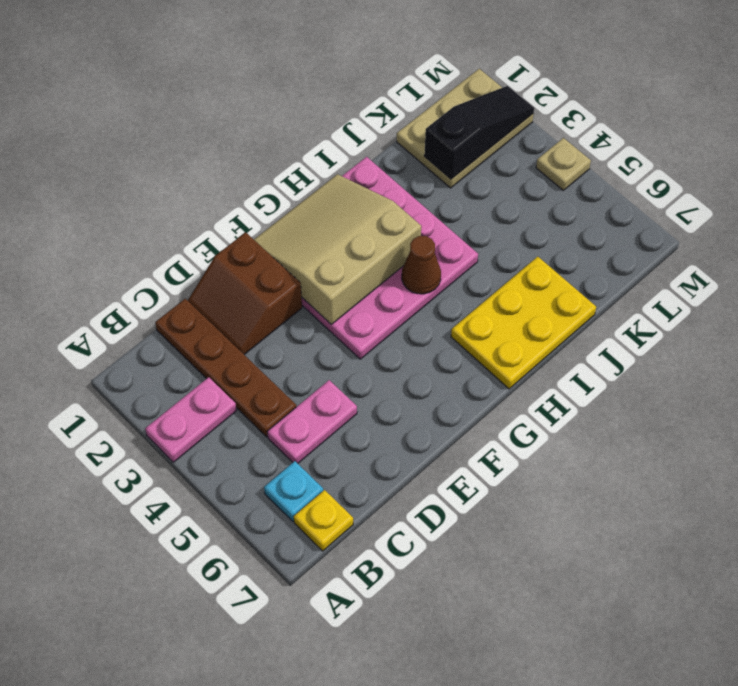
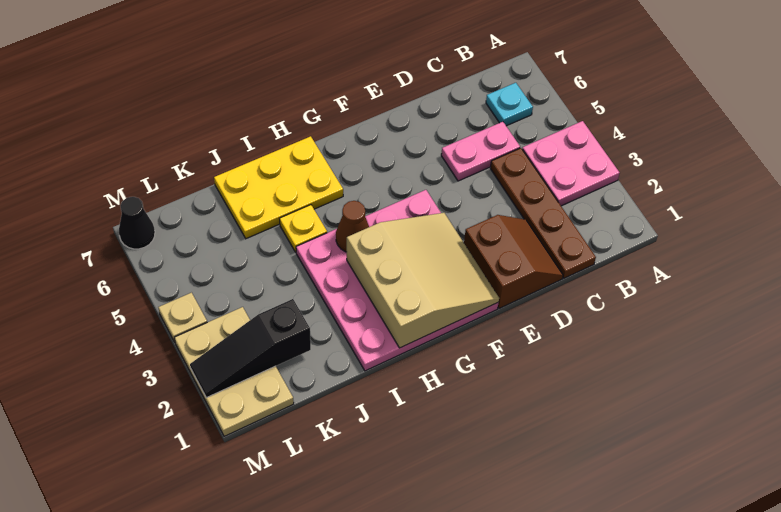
pink 1x2 plate [145,377,237,462] -> pink 2x2 plate [522,121,620,206]
yellow 1x1 plate [294,490,353,551] -> yellow 1x1 plate moved to [280,205,327,252]
tan 3x3 slope [254,174,421,324] -> tan 3x3 slope turned to [347,213,499,348]
tan 2x3 plate [397,69,534,188] -> tan 2x3 plate turned to [174,307,294,436]
none -> black 1x1 cone [119,197,155,249]

